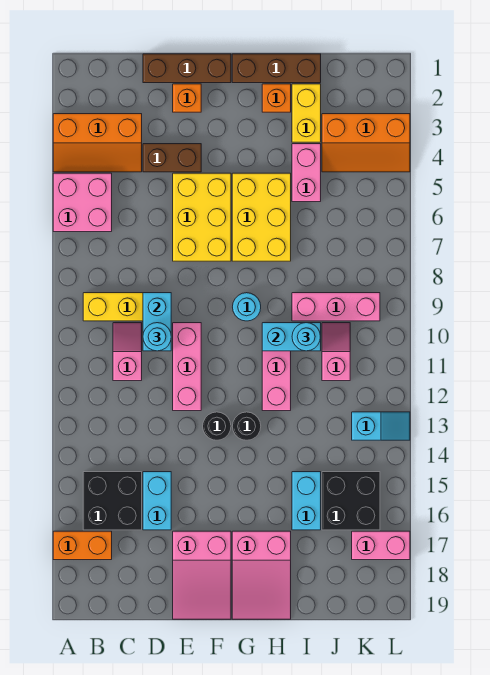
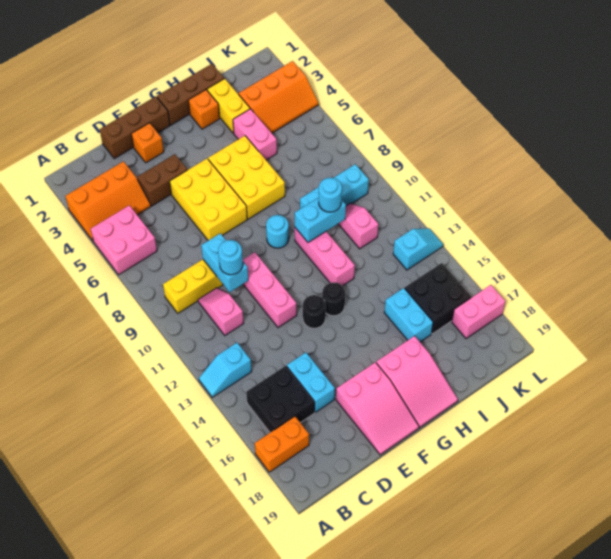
none -> cyan 1x2 slope [199,343,252,397]
pink 1x3 brick [292,293,380,321] -> cyan 1x3 brick [300,164,369,209]

